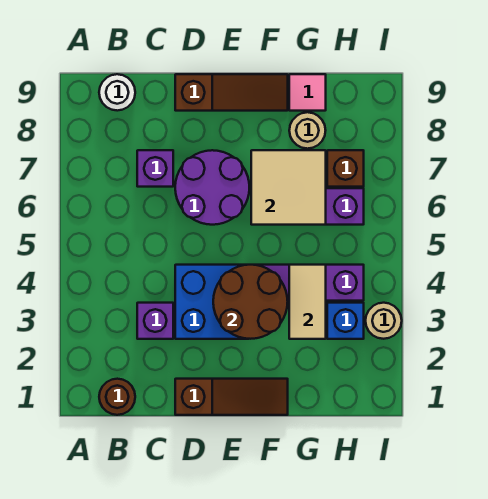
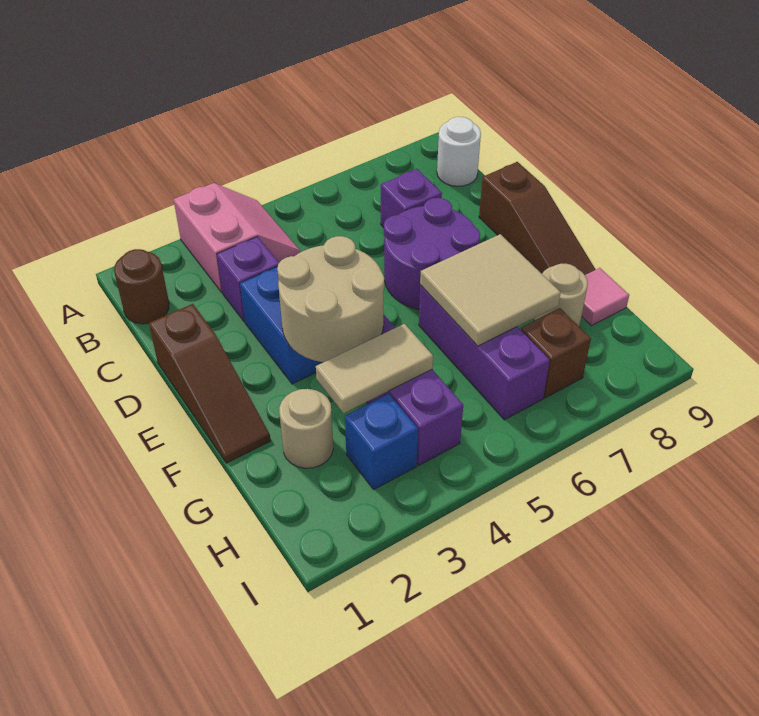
none -> pink 2x2 slope [174,183,300,292]
brown 2x2 round brick [213,265,288,339] -> tan 2x2 round brick [277,236,384,362]
tan 1x1 round brick [366,303,402,339] -> tan 1x1 round brick moved to [279,389,333,468]

